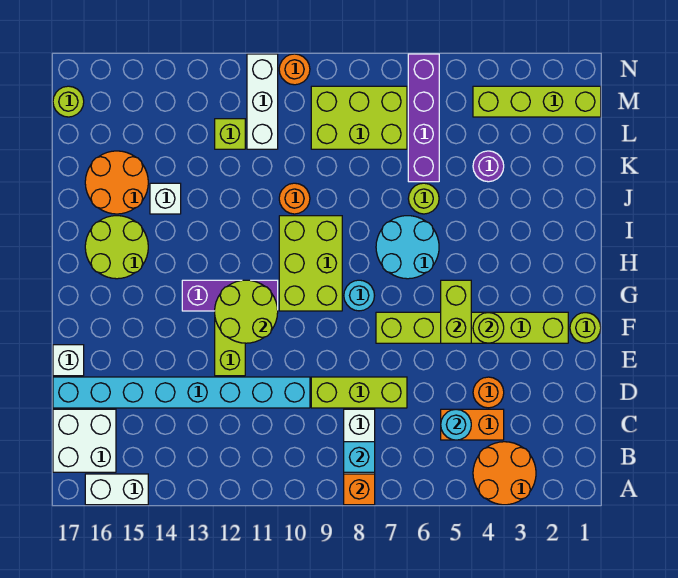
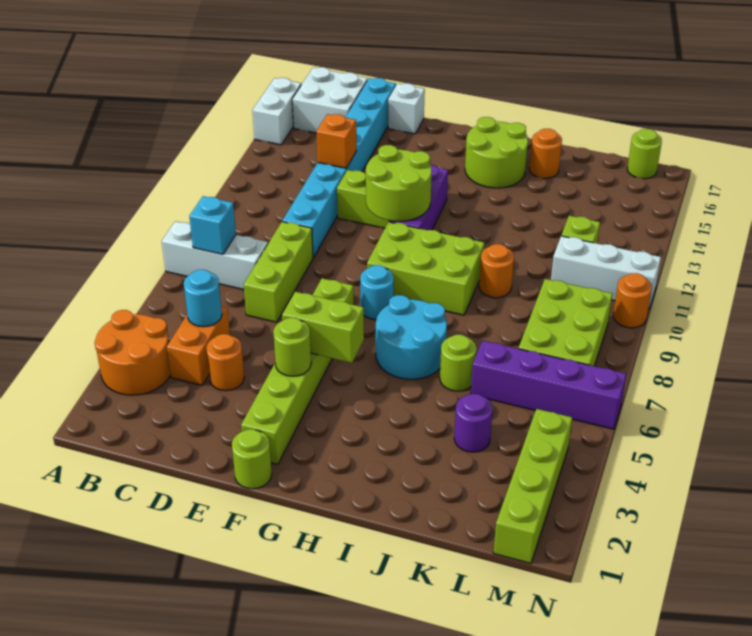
orange 1x1 brick [344,474,375,505] -> orange 1x1 brick moved to [316,114,356,168]
white 1x1 brick [150,183,181,214] -> none
orange 2x2 round brick [85,151,148,214] -> orange 1x1 round brick [529,129,562,178]

